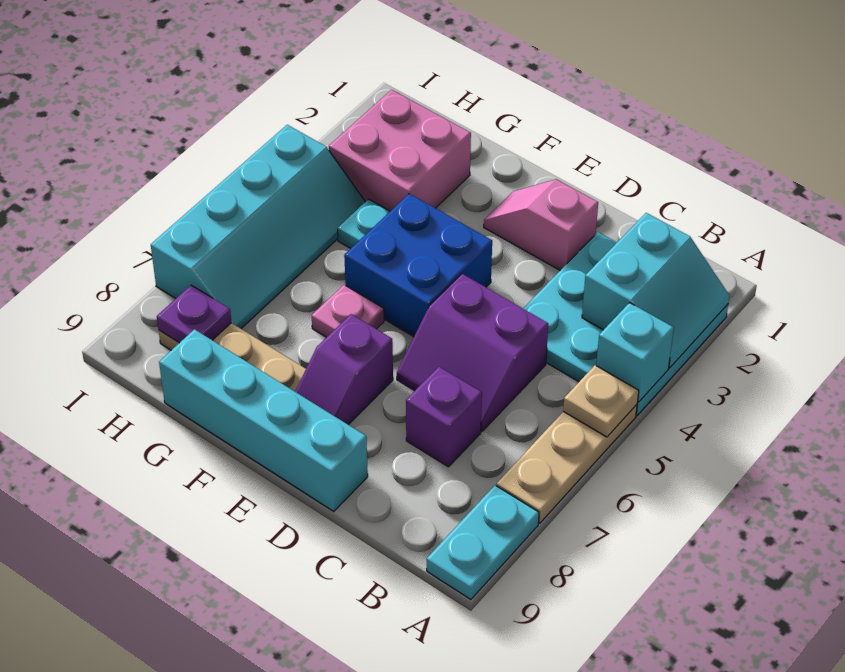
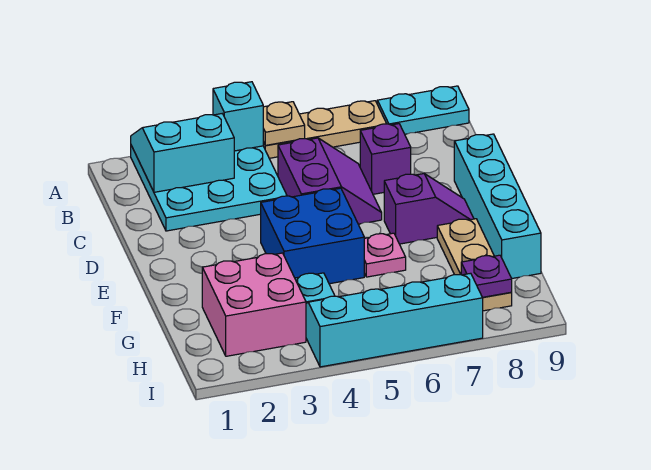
pink 1x2 slope [484,179,598,270] -> none

